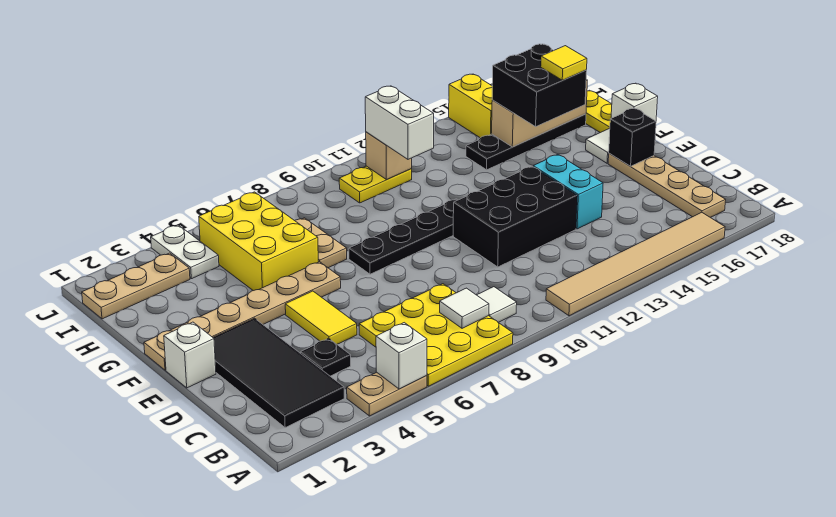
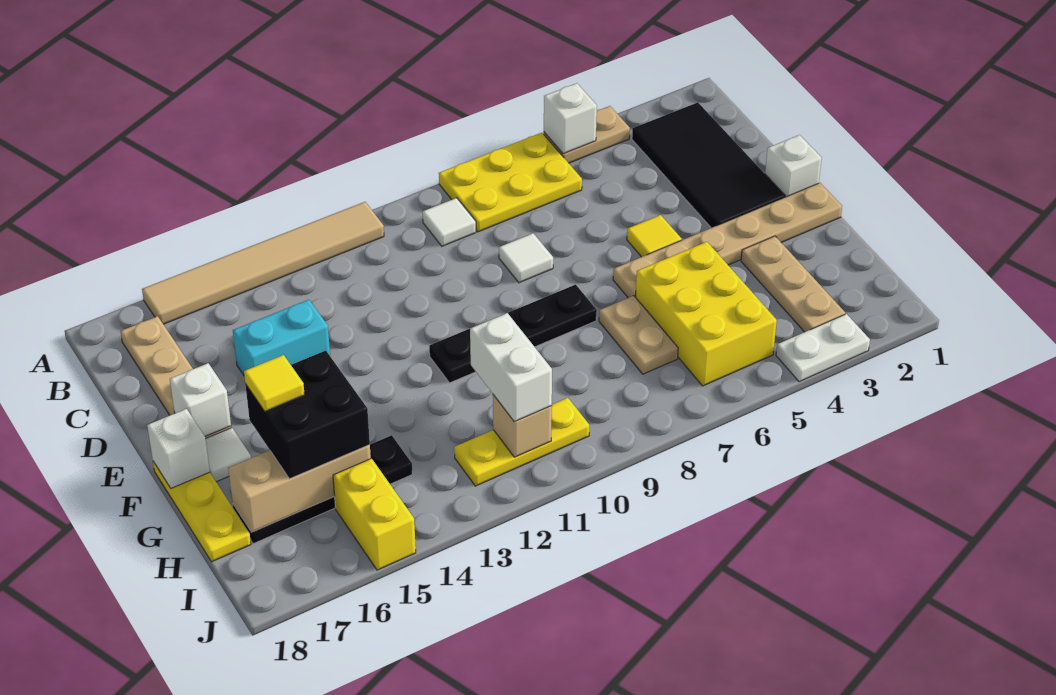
yellow 3x3 plate [359,284,513,386] -> yellow 2x3 plate [439,133,582,232]
white 1x1 tile [440,288,489,328] -> white 1x1 tile moved to [499,233,553,283]
black 1x1 plate [301,338,351,376] -> none
yellow 1x2 tile [285,291,357,344] -> yellow 1x1 tile [627,215,682,257]
black 2x3 brick [453,166,577,267] -> none
cyan 1x2 brick [533,154,603,229] -> cyan 1x2 brick turned to [233,300,330,375]
black 1x1 brick [609,108,656,166] -> white 1x1 brick [170,363,231,437]
tan 1x3 plate [82,253,190,319] -> tan 1x3 plate turned to [741,236,845,332]
white 1x2 plate [151,225,219,279] -> white 1x2 plate turned to [776,314,870,382]
yellow 1x2 plate [339,166,412,203] -> yellow 1x3 plate [454,398,589,486]

